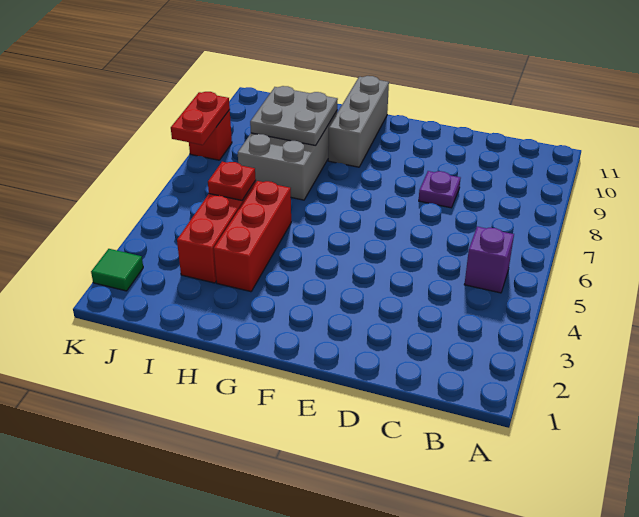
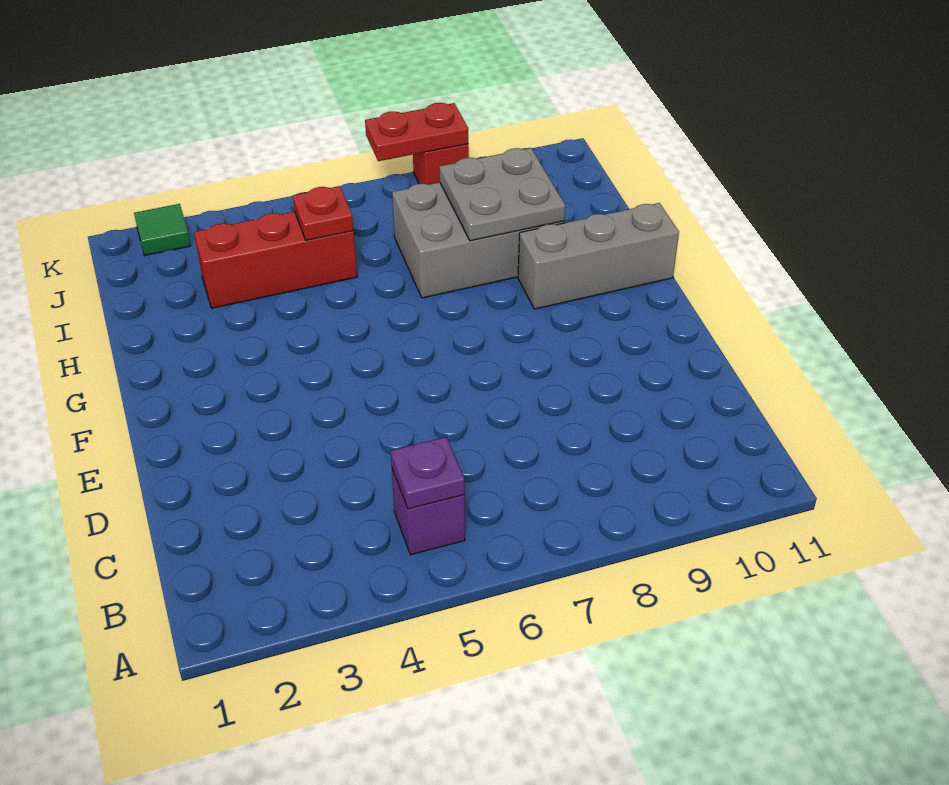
purple 1x1 plate [419,171,460,208] -> purple 1x1 plate moved to [391,437,465,509]
red 1x3 brick [214,181,291,292] -> none

